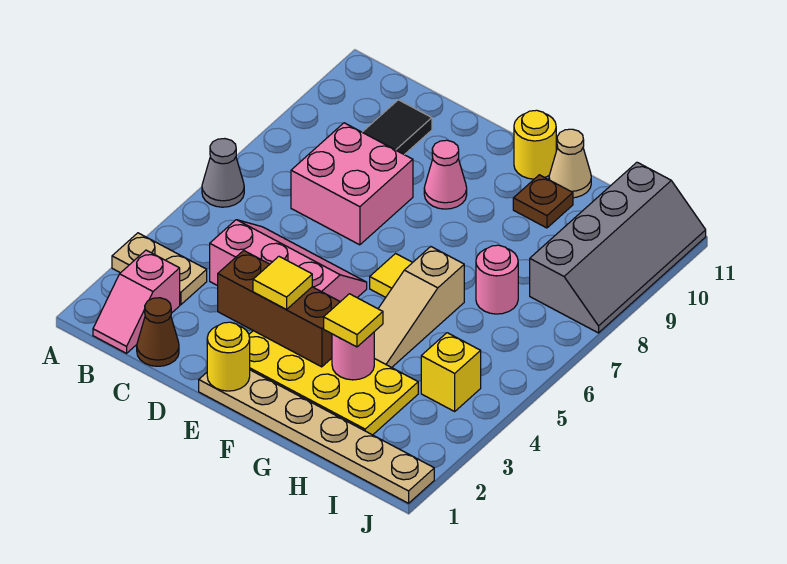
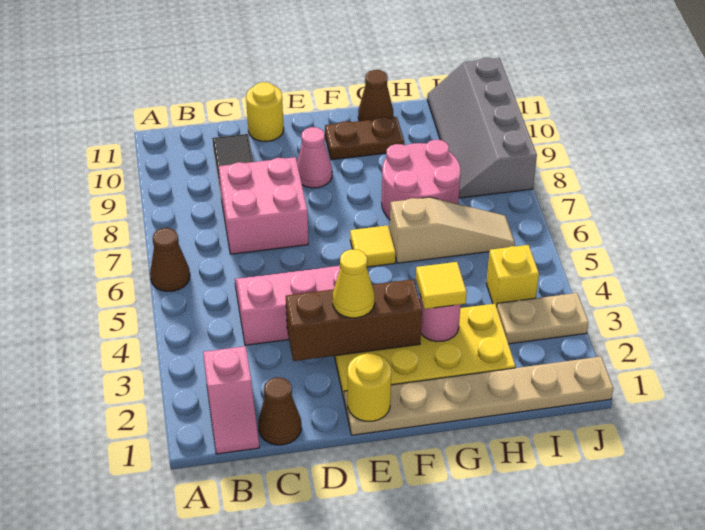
tan 1x2 plate [112,233,207,305] -> tan 1x2 plate moved to [497,293,588,344]
grey 1x1 cone [202,139,244,207] -> brown 1x1 cone [150,228,190,291]
yellow 1x1 tile [253,257,312,309] -> yellow 1x1 cone [333,249,375,318]
yellow 1x1 round brick [514,110,556,179] -> yellow 1x1 round brick moved to [246,82,284,141]
tan 1x3 slope [374,247,464,368] -> tan 1x3 slope turned to [390,197,515,263]
brown 1x1 plate [513,175,573,228] -> brown 1x2 plate [325,117,404,160]
tan 1x1 cone [549,129,591,198] -> brown 1x1 cone [358,70,393,121]
pink 1x1 round brick [476,245,518,314] -> pink 2x2 round brick [382,140,461,219]
grey 2x4 slope [530,162,706,333] -> grey 2x4 slope turned to [427,58,537,198]

